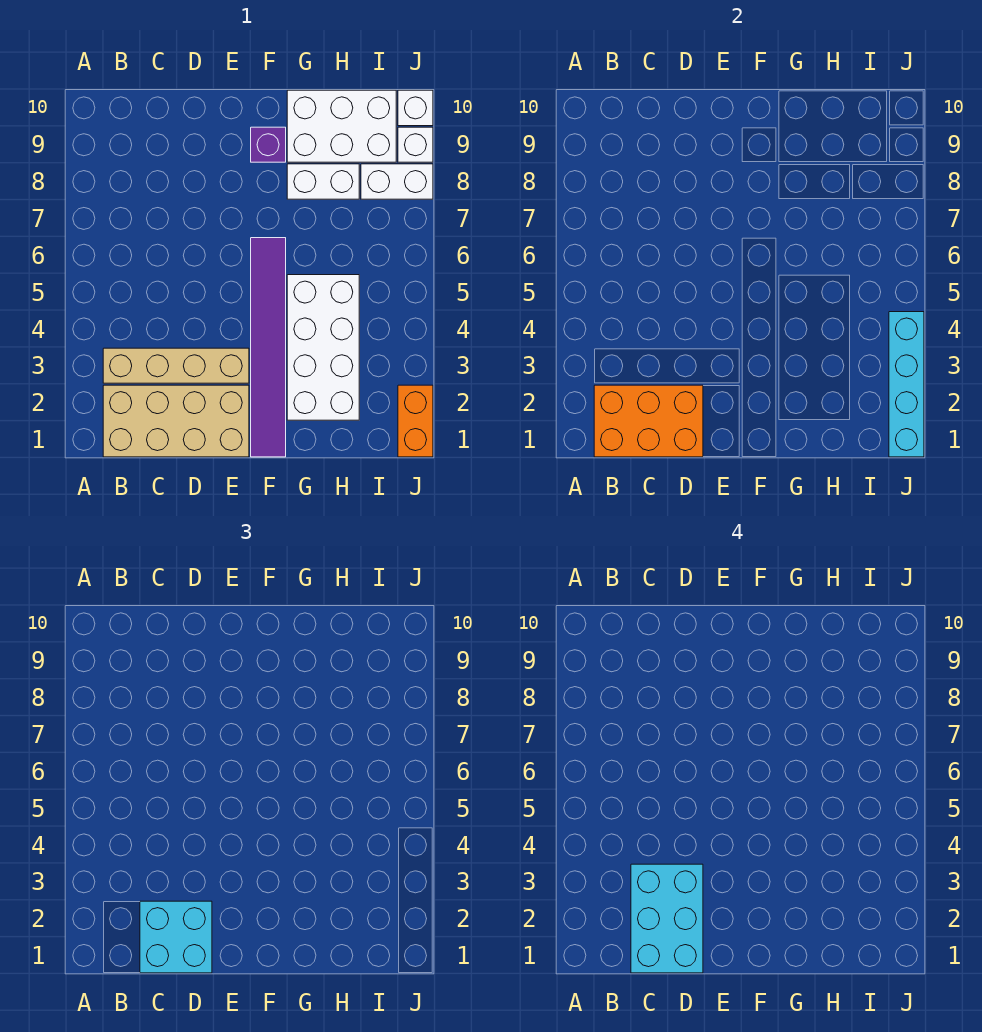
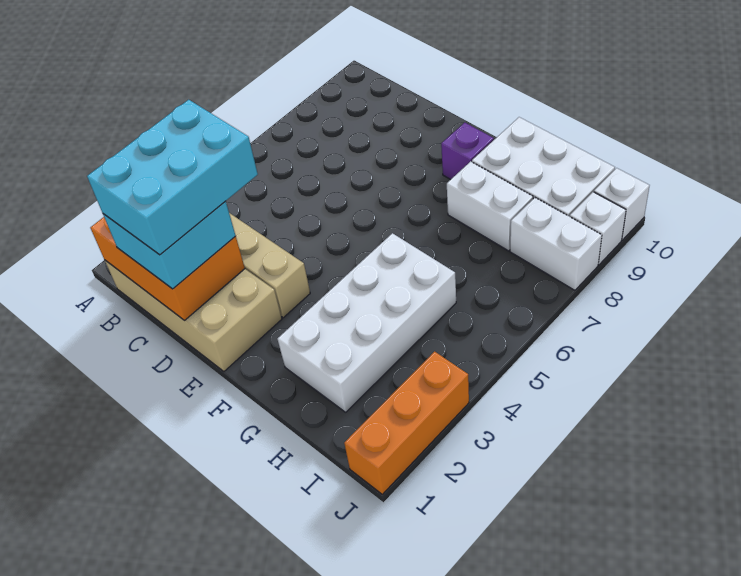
purple 1x6 tile [251,238,286,457] -> none
orange 1x2 brick [398,385,433,457] -> orange 1x3 brick [344,352,469,494]
cyan 1x4 brick [889,312,924,457] -> none

